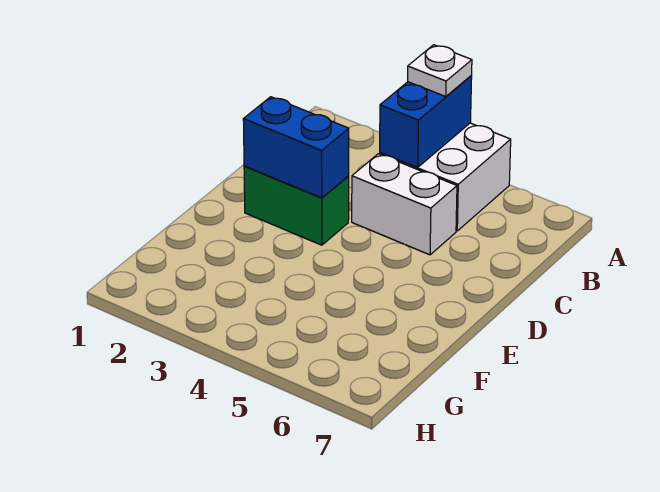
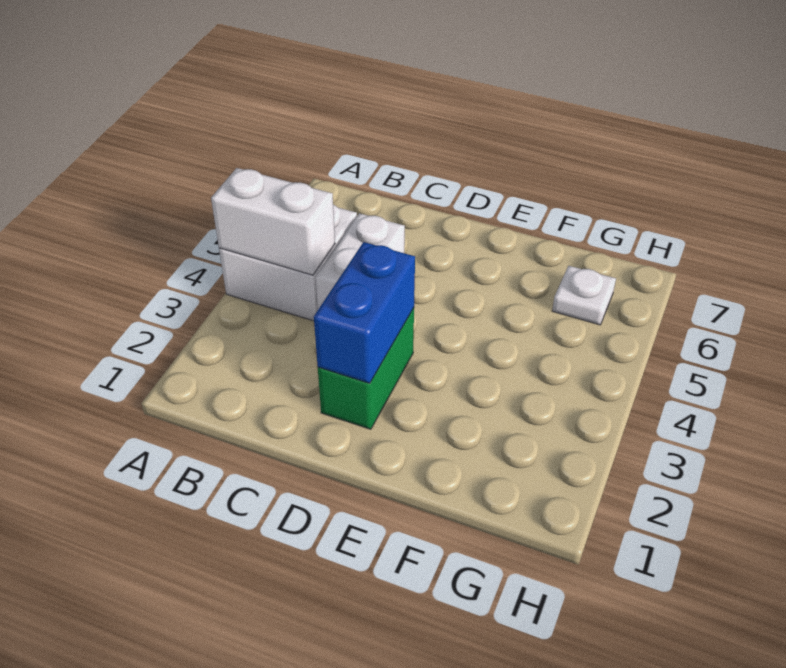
blue 1x2 brick [380,76,472,167] -> white 1x2 brick [211,168,335,275]
white 1x1 plate [408,45,472,97] -> white 1x1 plate moved to [552,266,616,325]

